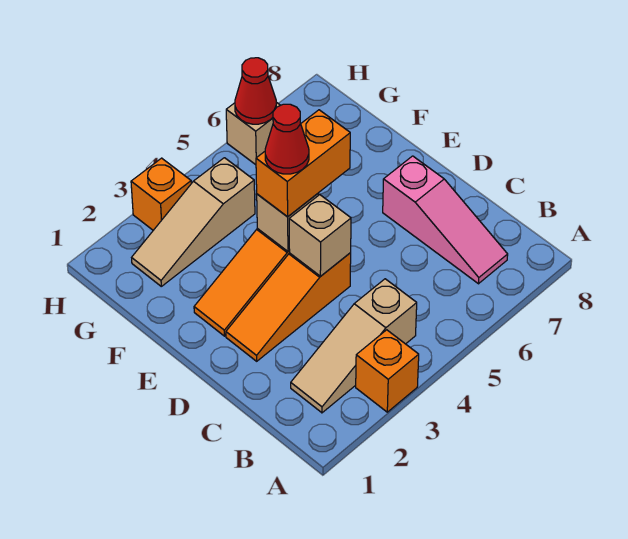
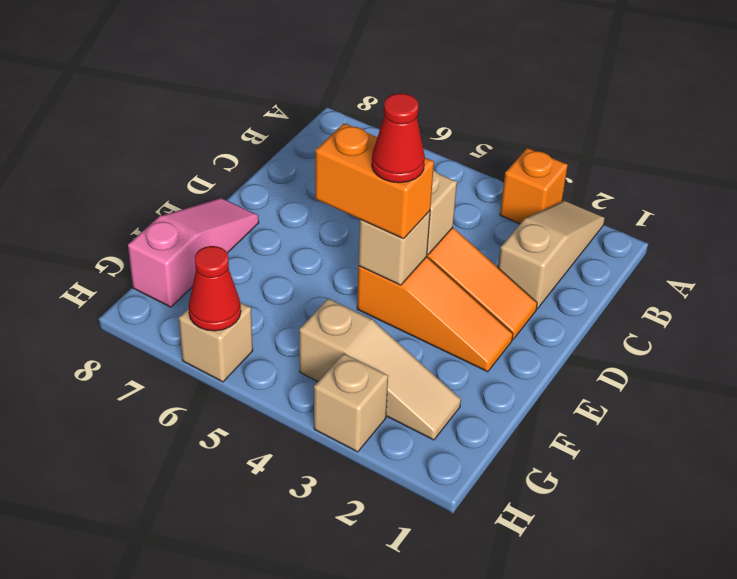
tan 1x3 slope [291,279,417,413] -> tan 1x3 slope turned to [498,201,605,309]
pink 1x3 slope [383,156,508,284] -> pink 1x3 slope moved to [128,198,259,307]
orange 1x1 brick [131,158,191,230] -> tan 1x1 brick [314,353,388,452]

